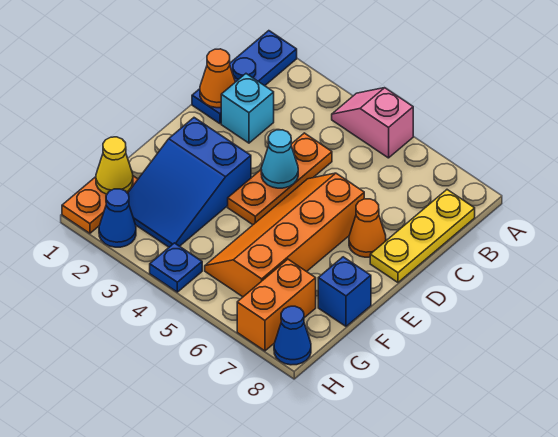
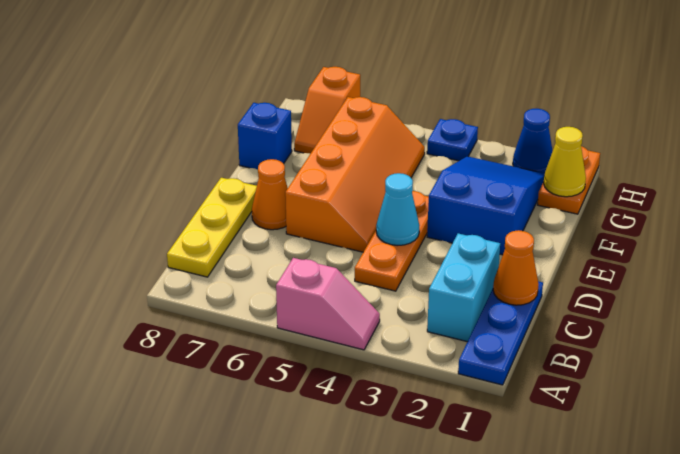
cyan 1x1 brick [221,74,274,143] -> cyan 1x2 brick [427,233,500,342]
orange 1x2 brick [237,259,316,351] -> orange 1x2 slope [294,67,360,154]
blue 1x1 cone [274,306,311,365] -> none

